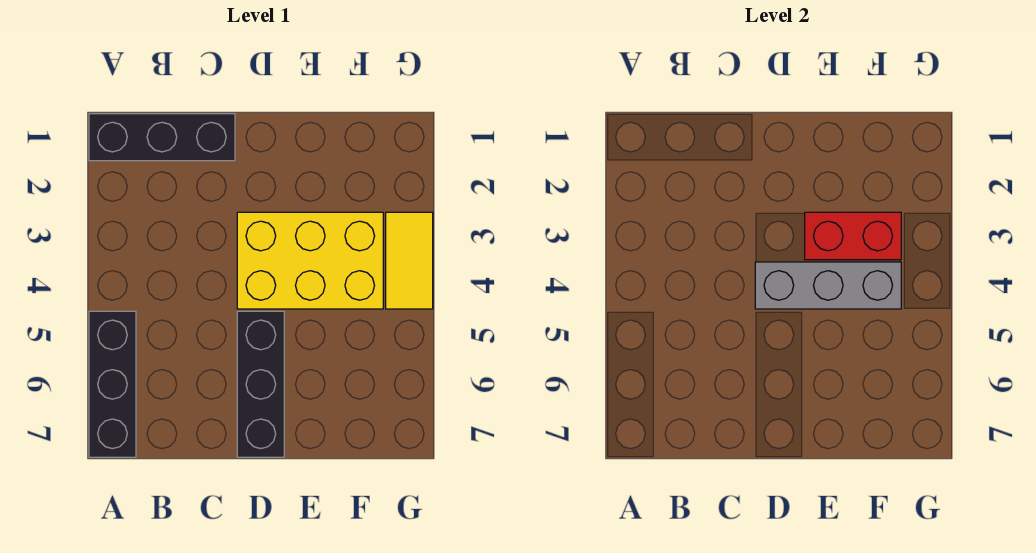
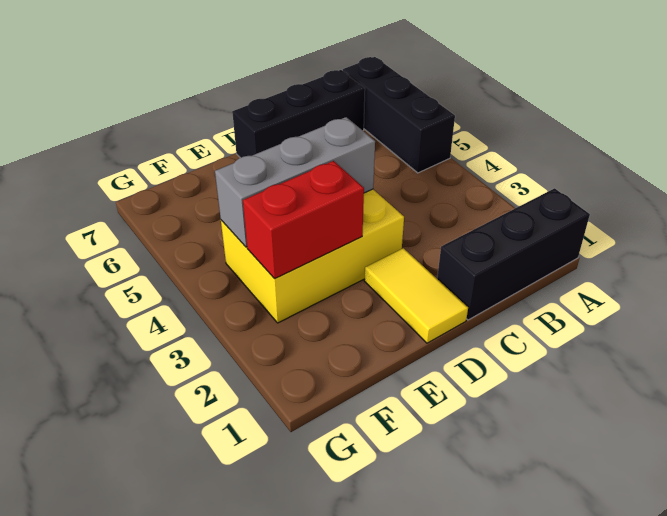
black 1x3 brick [237,311,284,457] -> black 1x3 brick turned to [232,70,365,158]
yellow 1x2 tile [386,212,433,309] -> yellow 1x2 tile moved to [364,248,468,343]

